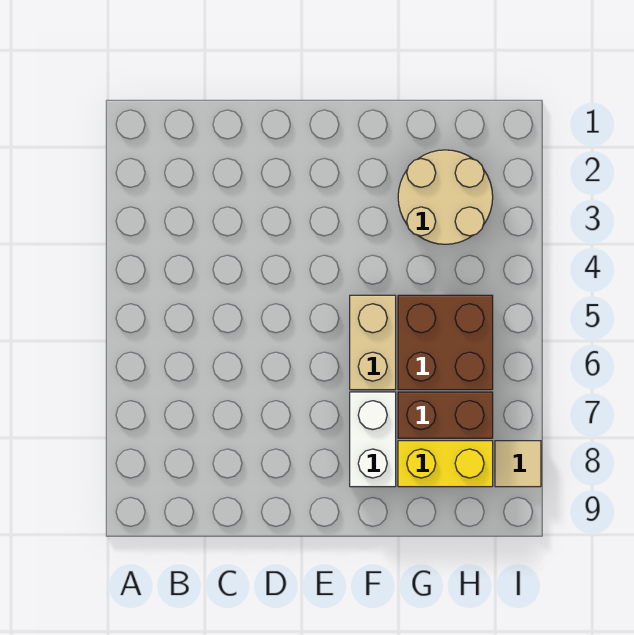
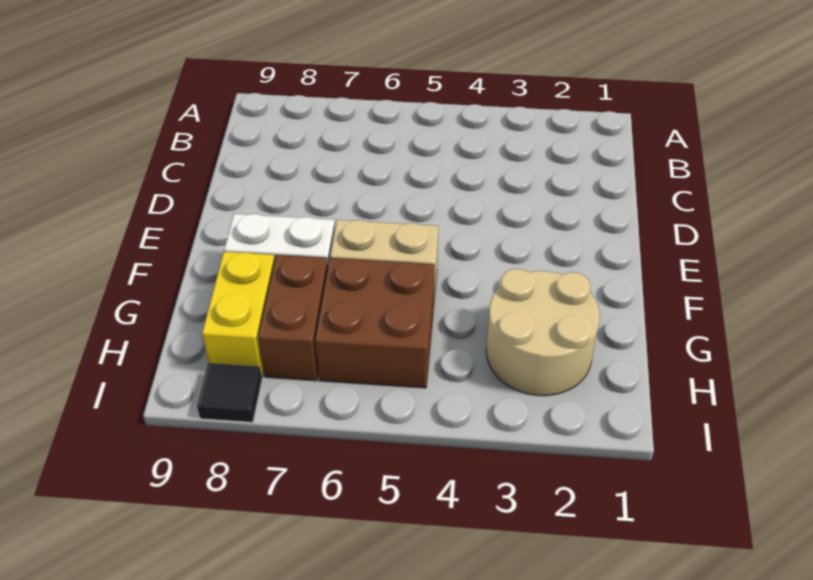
tan 1x1 tile [495,441,541,487] -> black 1x1 tile [197,363,262,422]

